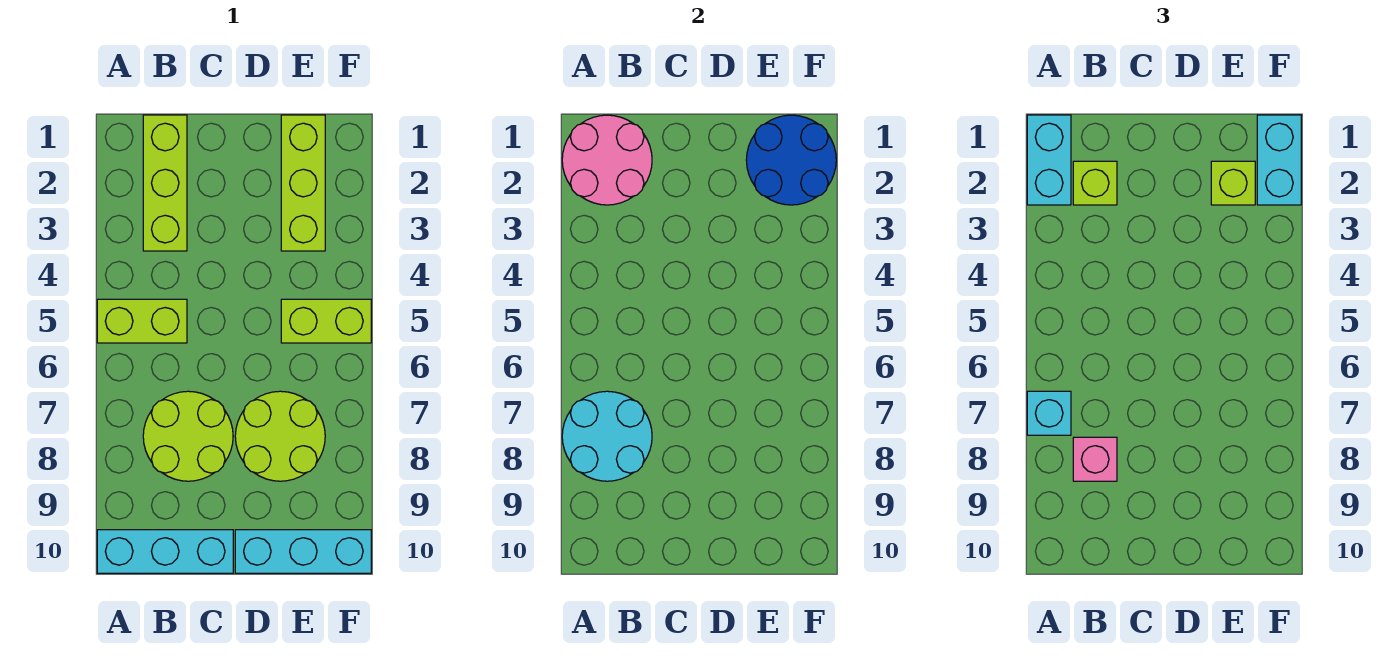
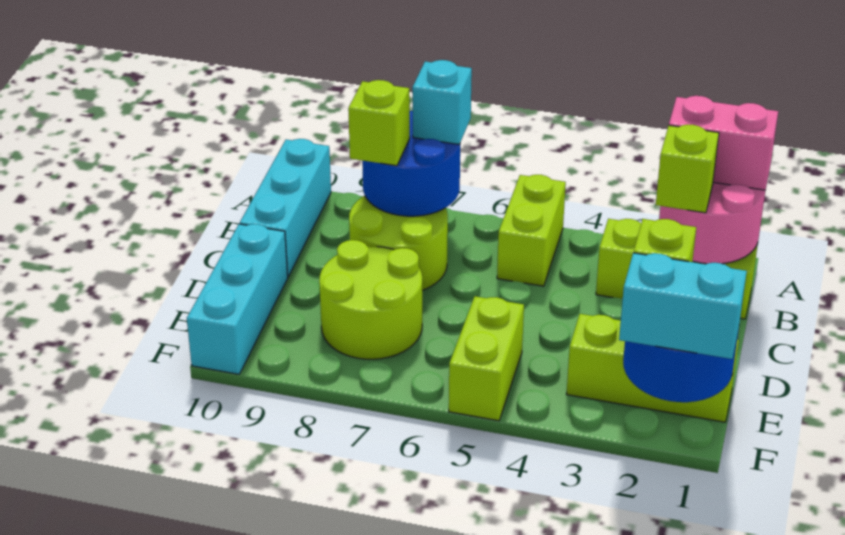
cyan 1x2 brick [1027,115,1071,205] -> pink 1x2 brick [669,96,778,190]
cyan 2x2 round brick [562,391,652,481] -> blue 2x2 round brick [362,111,460,216]
pink 1x1 brick [1073,437,1117,481] -> lime 1x1 brick [348,80,410,166]

